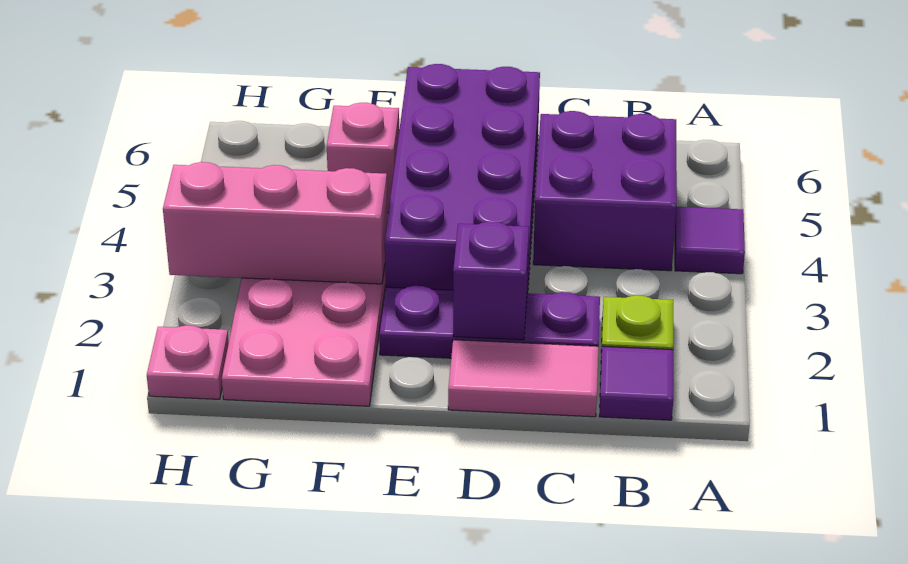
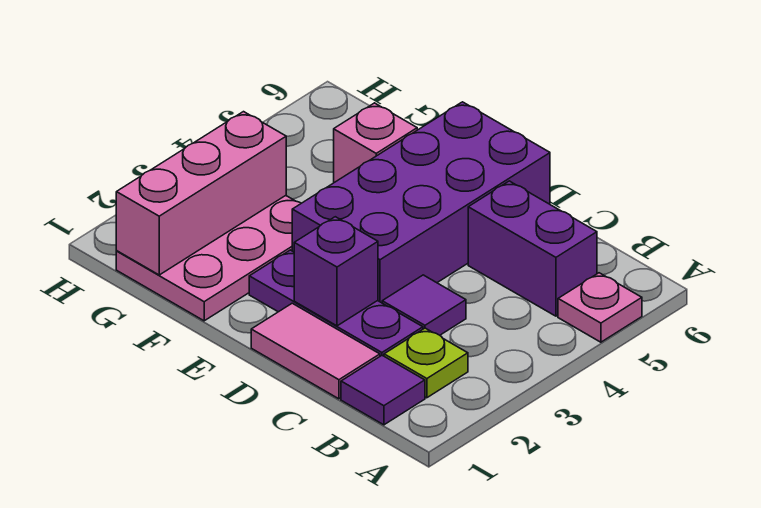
purple 1x1 tile [675,207,745,274] -> purple 1x1 tile moved to [382,275,466,335]
purple 2x2 brick [533,111,677,271] -> purple 1x2 brick [468,181,597,316]
pink 1x3 brick [163,162,388,284] -> pink 1x3 brick turned to [116,112,286,275]
pink 1x1 plate [147,325,229,399] -> pink 1x1 plate moved to [558,273,642,342]

